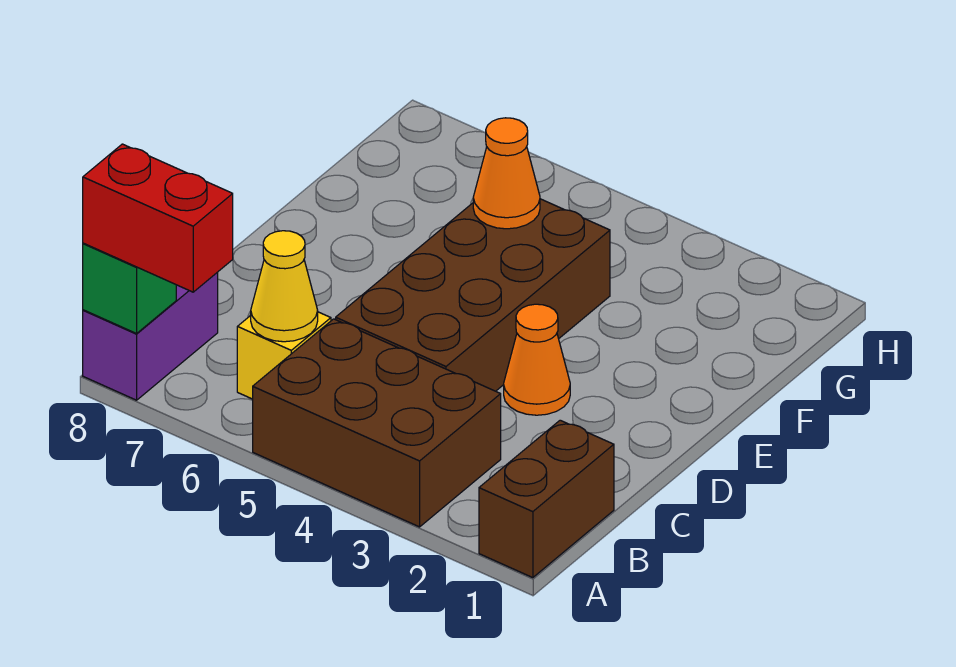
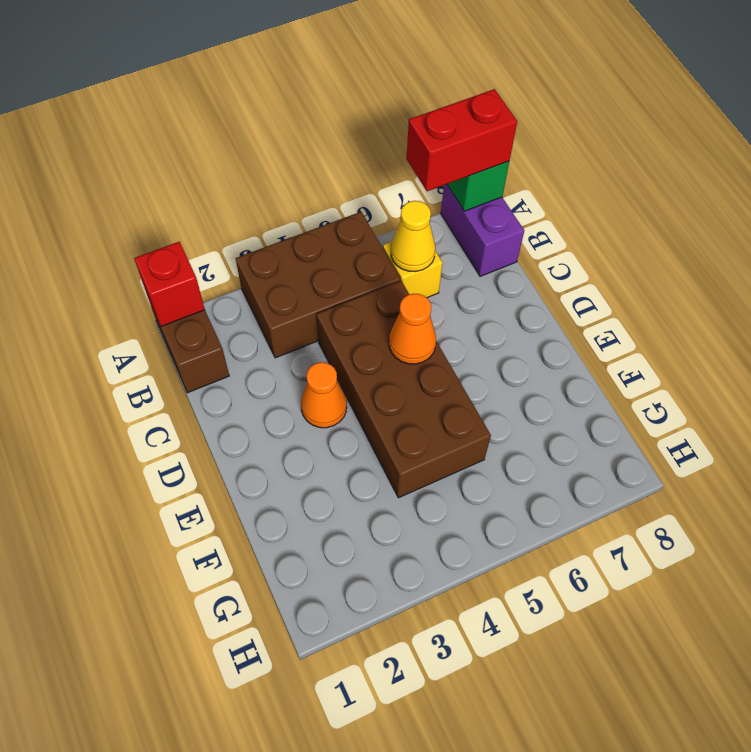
none -> red 1x1 brick [134,242,205,326]
orange 1x1 cone [473,118,540,229] -> orange 1x1 cone moved to [389,294,436,364]

